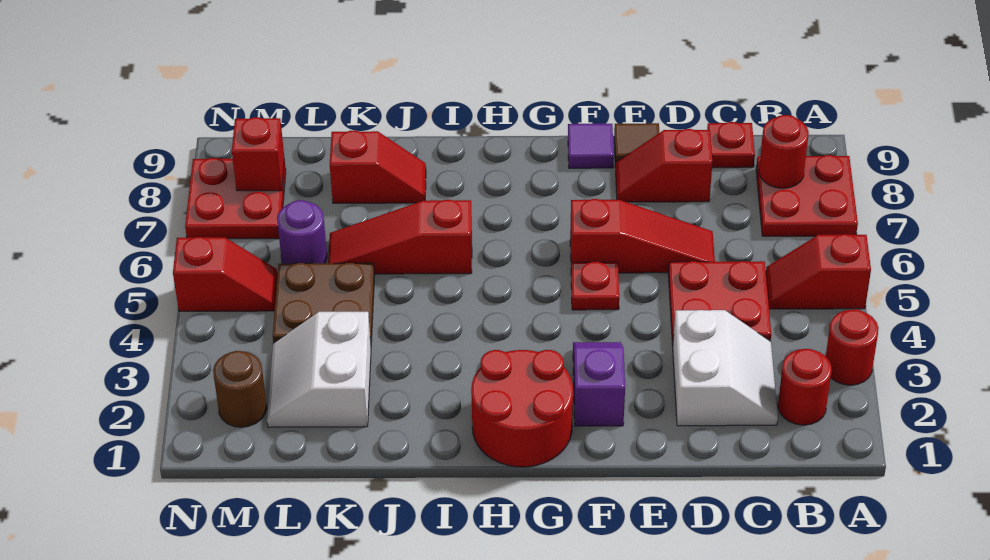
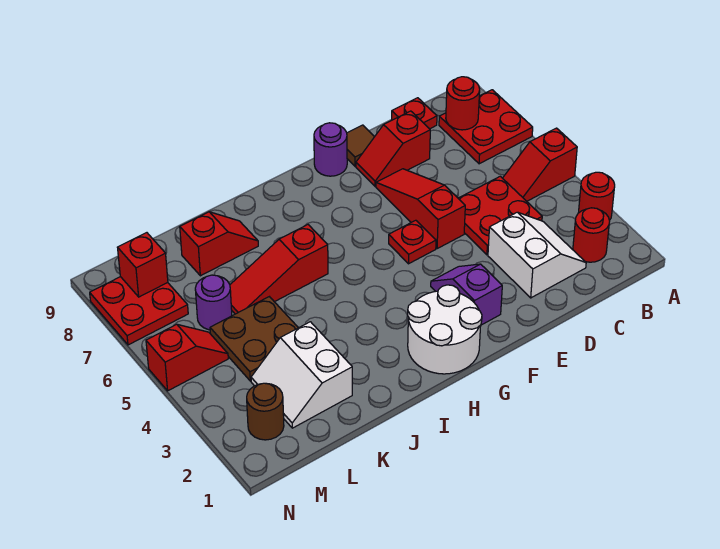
red 1x3 slope [570,199,715,273] -> red 1x3 slope turned to [376,169,465,249]
purple 1x1 tile [568,124,614,168] -> purple 1x1 round brick [314,123,347,176]
red 2x2 round brick [471,350,573,467] -> white 2x2 round brick [408,285,482,374]

